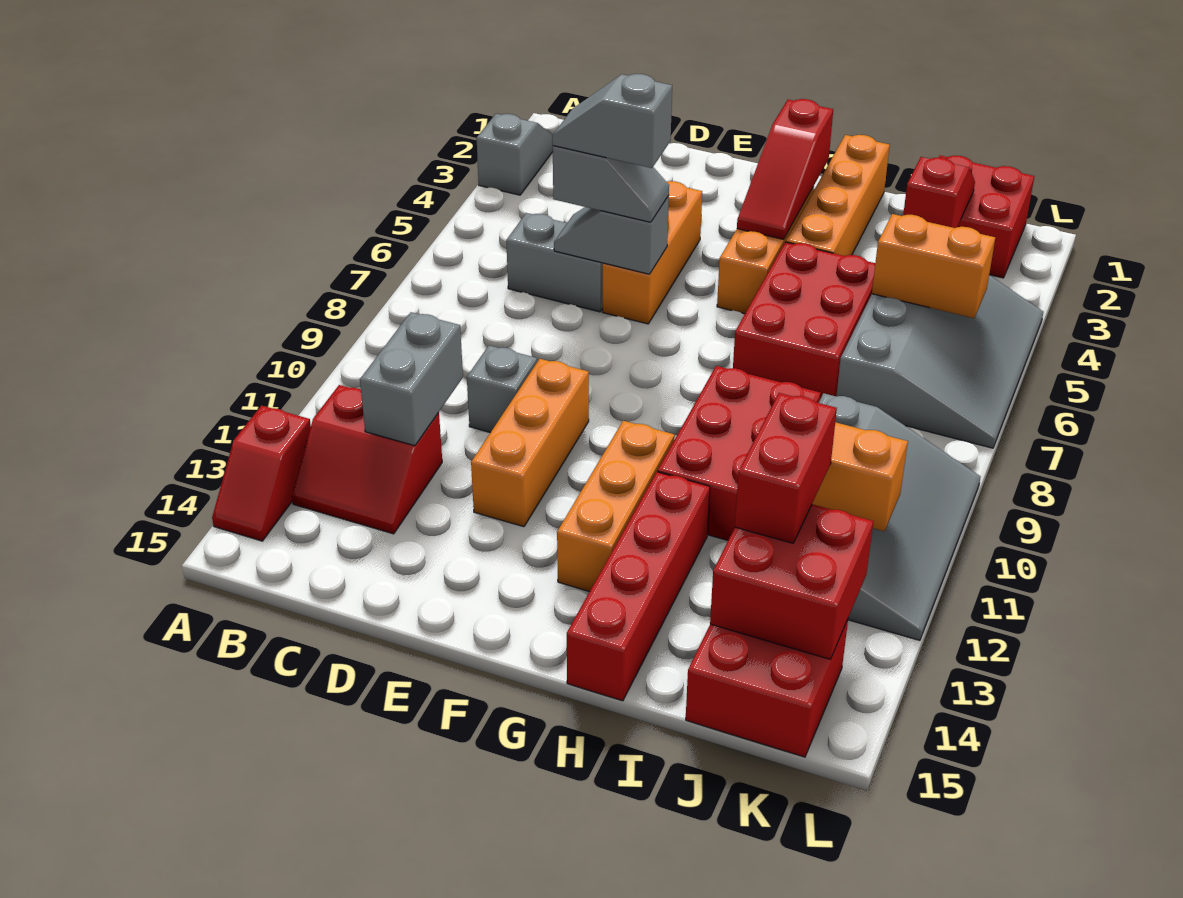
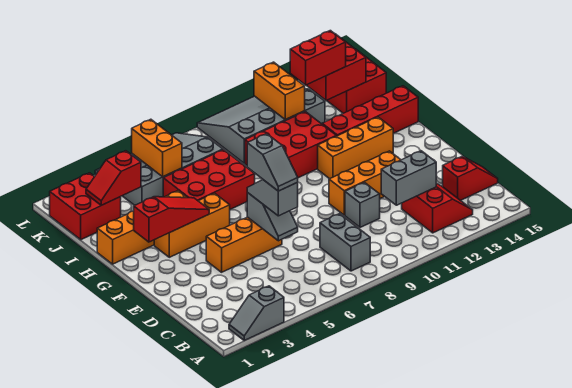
red 1x2 slope [212,405,311,541] -> red 1x2 slope moved to [443,156,498,201]
grey 1x2 brick [506,213,603,312] -> grey 1x2 brick moved to [320,214,370,271]

